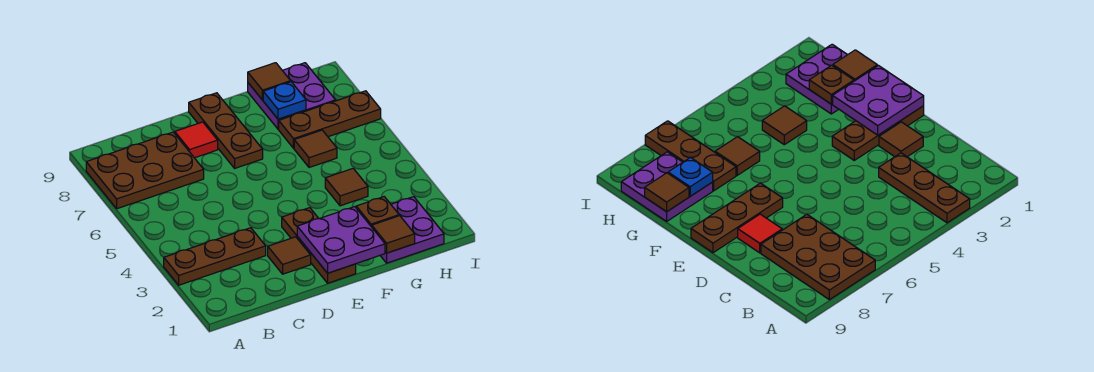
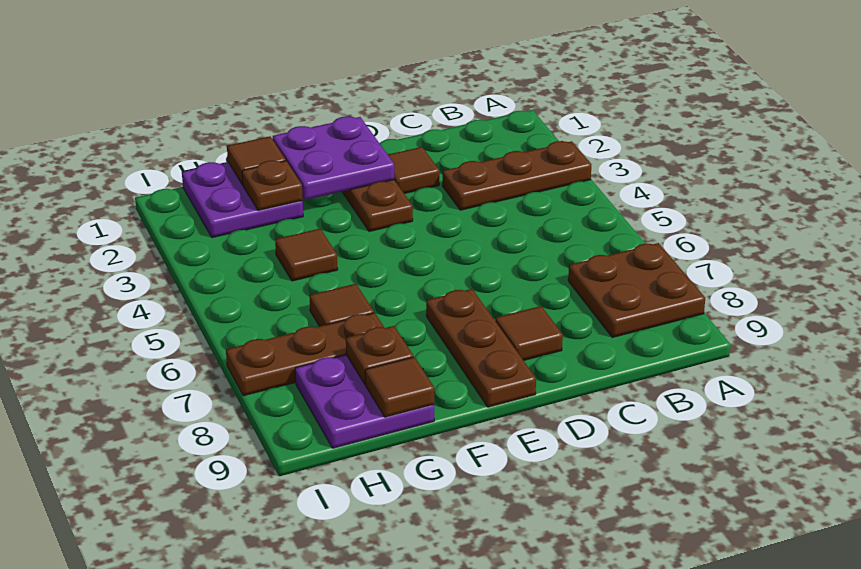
brown 2x3 plate [86,132,204,209] -> brown 2x2 plate [568,243,705,338]
red 1x1 tile [175,122,218,158] -> brown 1x1 tile [495,306,563,361]
blue 1x1 plate [263,82,306,119] -> brown 1x1 plate [346,326,413,384]

